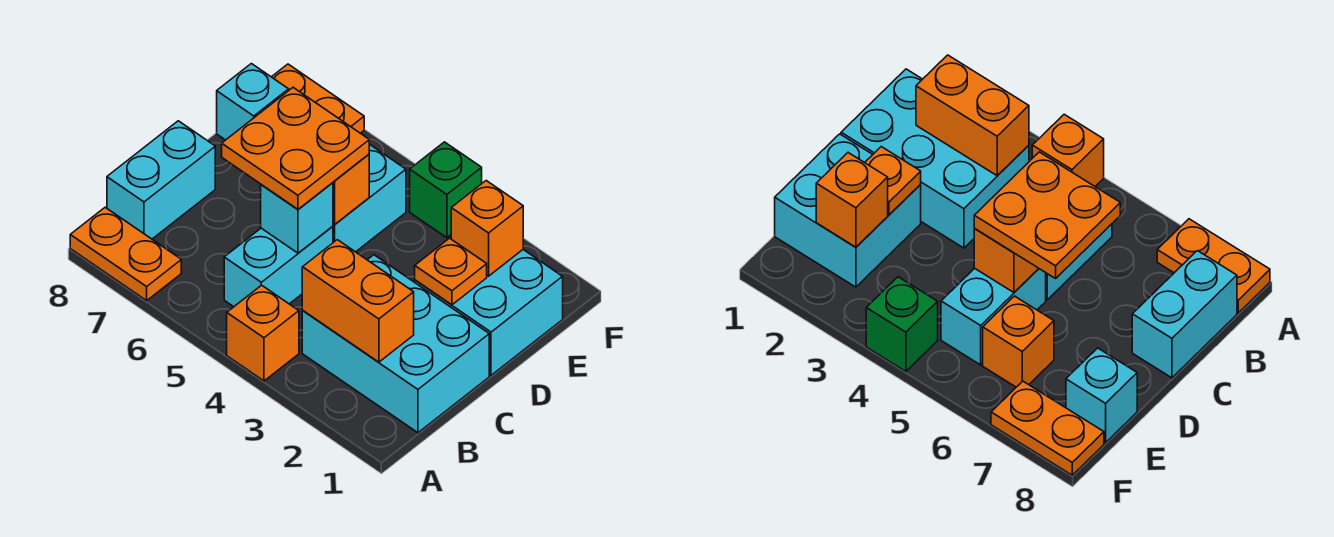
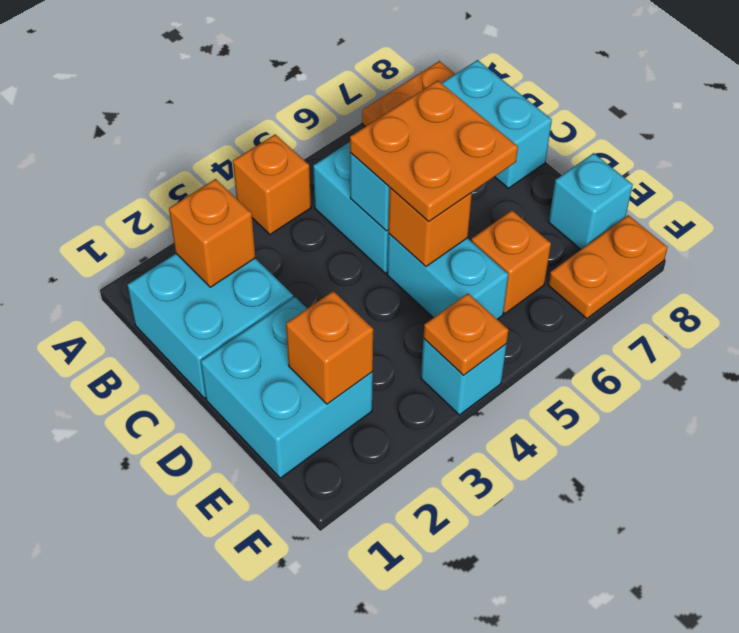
cyan 2x3 brick [302,255,489,433] -> cyan 2x2 brick [127,254,293,398]
orange 1x2 brick [302,240,414,362] -> orange 1x1 brick [169,179,255,287]
orange 1x1 plate [415,238,487,305] -> orange 1x1 plate moved to [424,293,509,376]
green 1x1 brick [410,142,482,238] -> cyan 1x1 brick [421,339,507,415]

